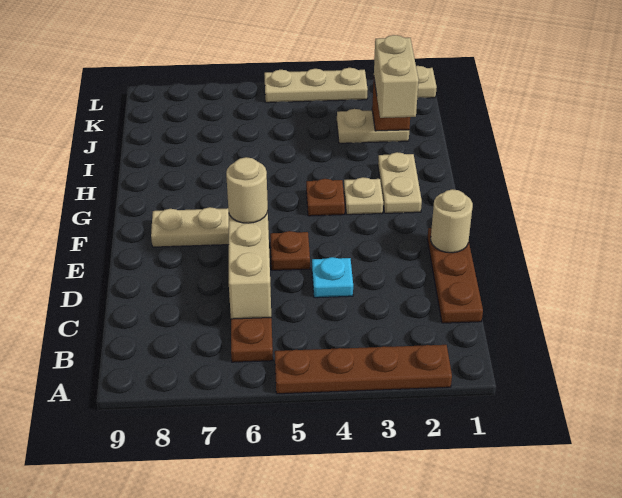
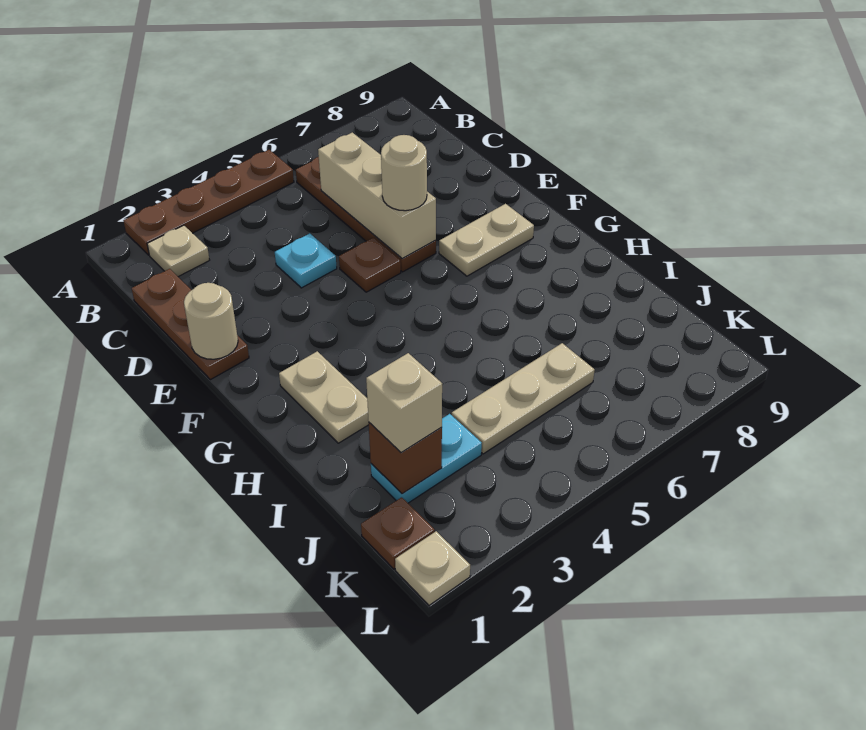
tan 1x1 plate [344,177,383,215] -> tan 1x1 plate moved to [147,225,209,277]
brown 1x1 plate [306,179,345,216] -> brown 1x1 plate moved to [361,497,435,569]
tan 1x2 brick [374,35,419,118] -> tan 1x1 brick [366,353,442,453]
tan 1x2 plate [337,109,409,143] -> cyan 1x2 plate [371,414,482,503]
tan 1x3 plate [264,68,368,103] -> tan 1x3 plate moved to [452,343,595,454]

